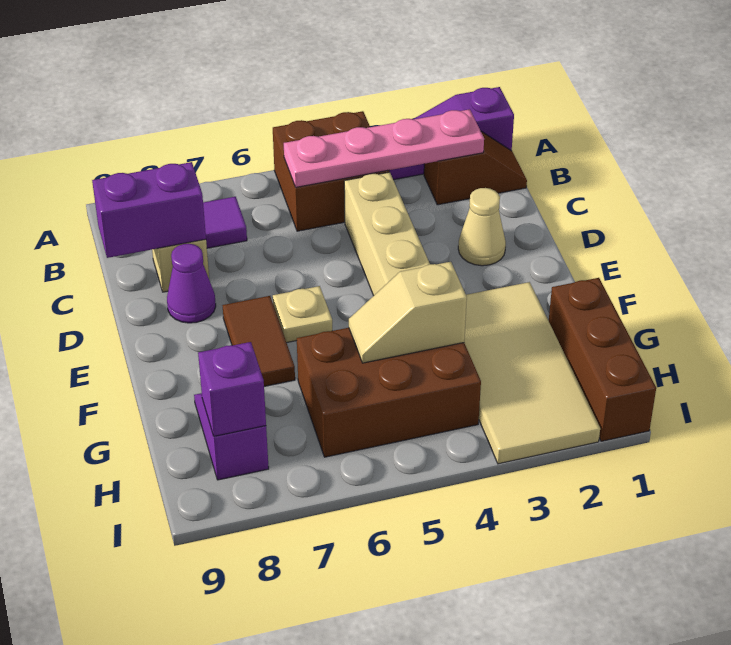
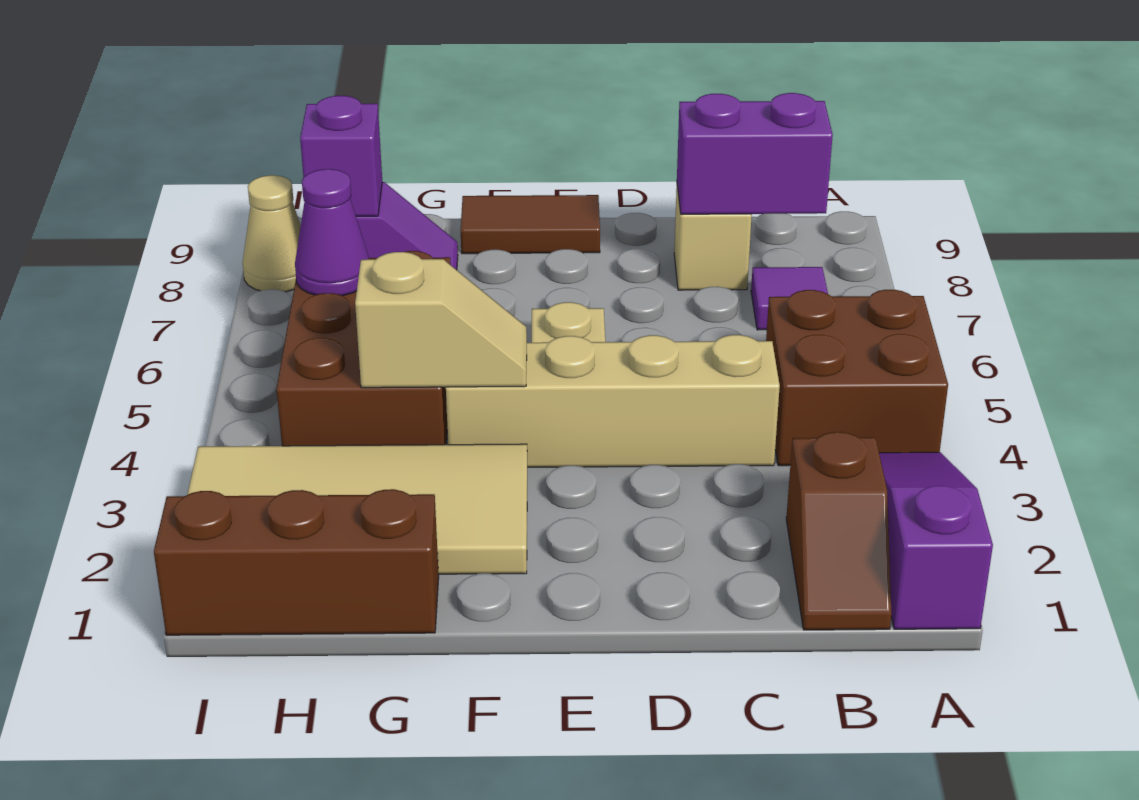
pink 1x4 plate [284,109,484,187] -> none
purple 1x2 brick [92,162,206,258] -> purple 1x2 brick turned to [677,93,833,214]
tan 1x1 cone [458,188,506,266] -> tan 1x1 cone moved to [243,175,301,292]
purple 1x1 cone [167,244,216,323] -> purple 1x1 cone moved to [295,169,369,296]
brown 1x2 tile [223,296,295,386] -> brown 1x2 tile moved to [461,195,600,254]
tan 1x2 slope [349,262,467,363] -> tan 1x2 slope turned to [355,252,527,388]

